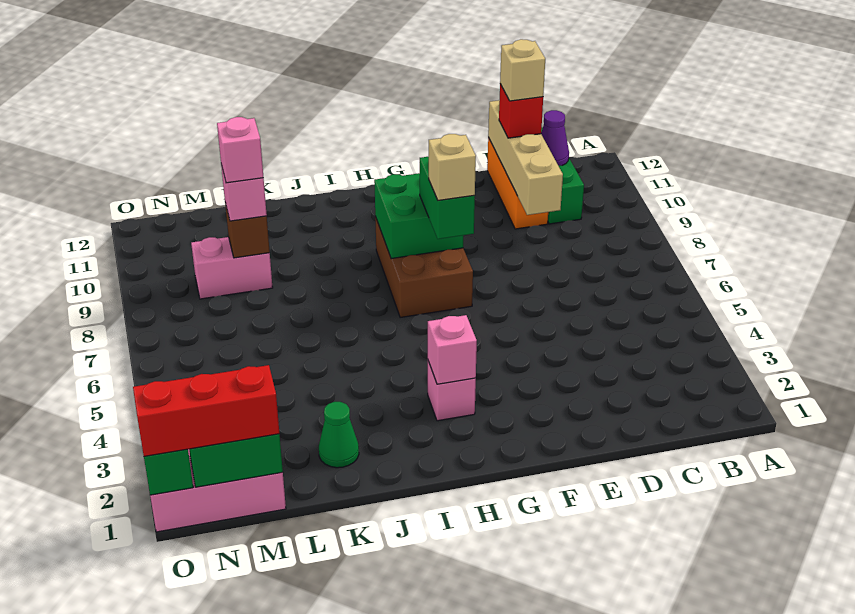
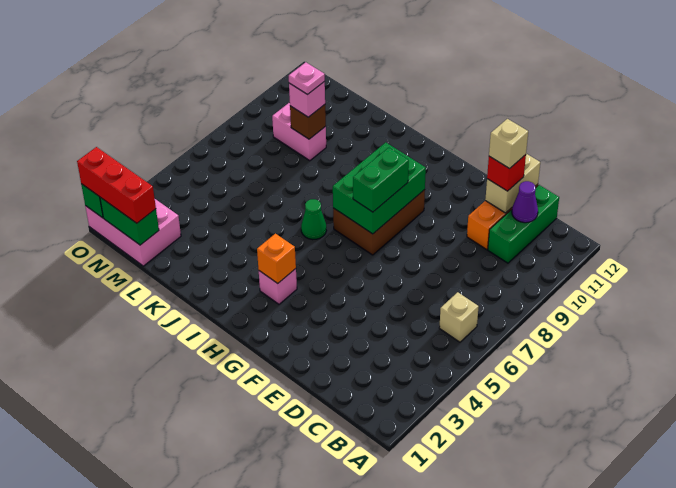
tan 1x4 brick [488,100,563,215] -> tan 1x2 brick [485,154,540,213]
tan 1x1 brick [429,134,476,200] -> tan 1x1 brick moved to [439,292,479,342]
green 2x2 brick [374,173,463,259] -> green 2x3 brick [333,142,426,234]
pink 1x1 brick [428,315,477,384] -> orange 1x1 brick [257,234,296,283]
green 1x1 cone [319,402,359,468] -> green 1x1 cone moved to [301,199,327,240]
pink 1x1 brick [217,117,263,183] -> pink 1x1 plate [289,62,325,95]

